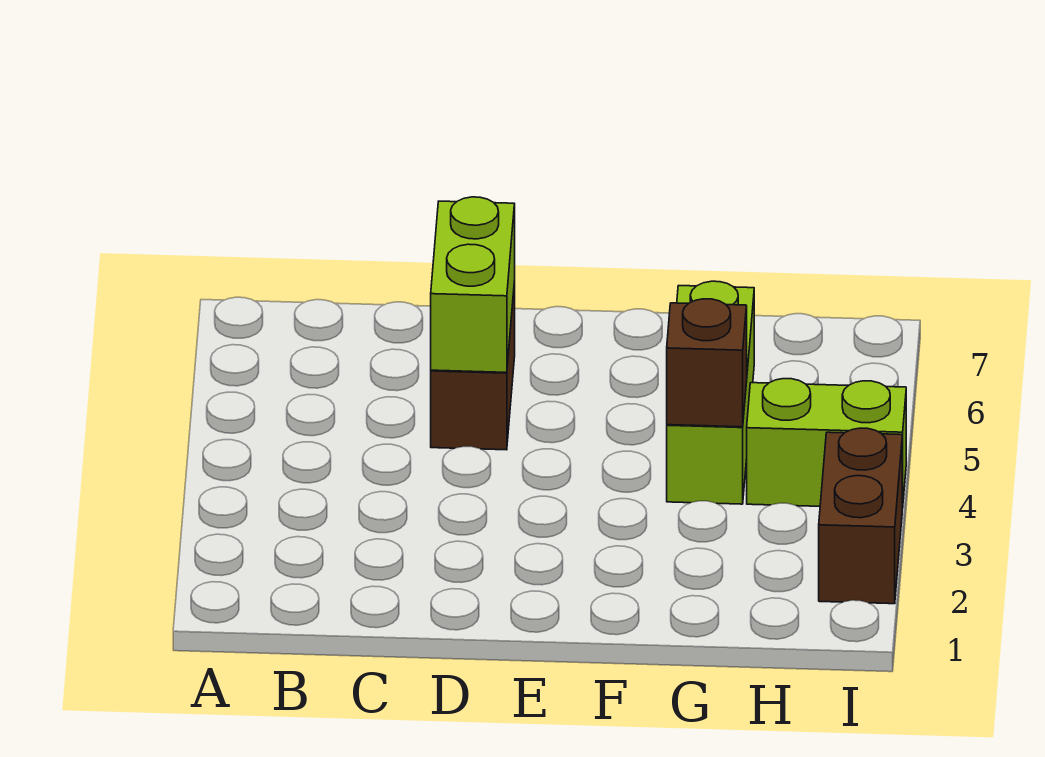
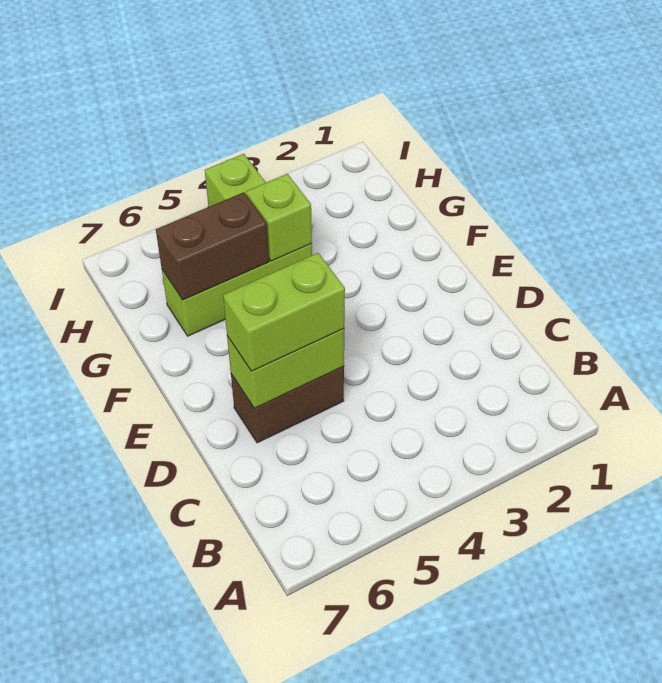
none -> lime 1x2 brick [223,253,345,371]
brown 1x1 brick [667,299,747,427] -> lime 1x1 brick [246,174,312,261]
brown 1x2 brick [819,428,902,604] -> brown 1x2 brick moved to [156,192,269,300]

